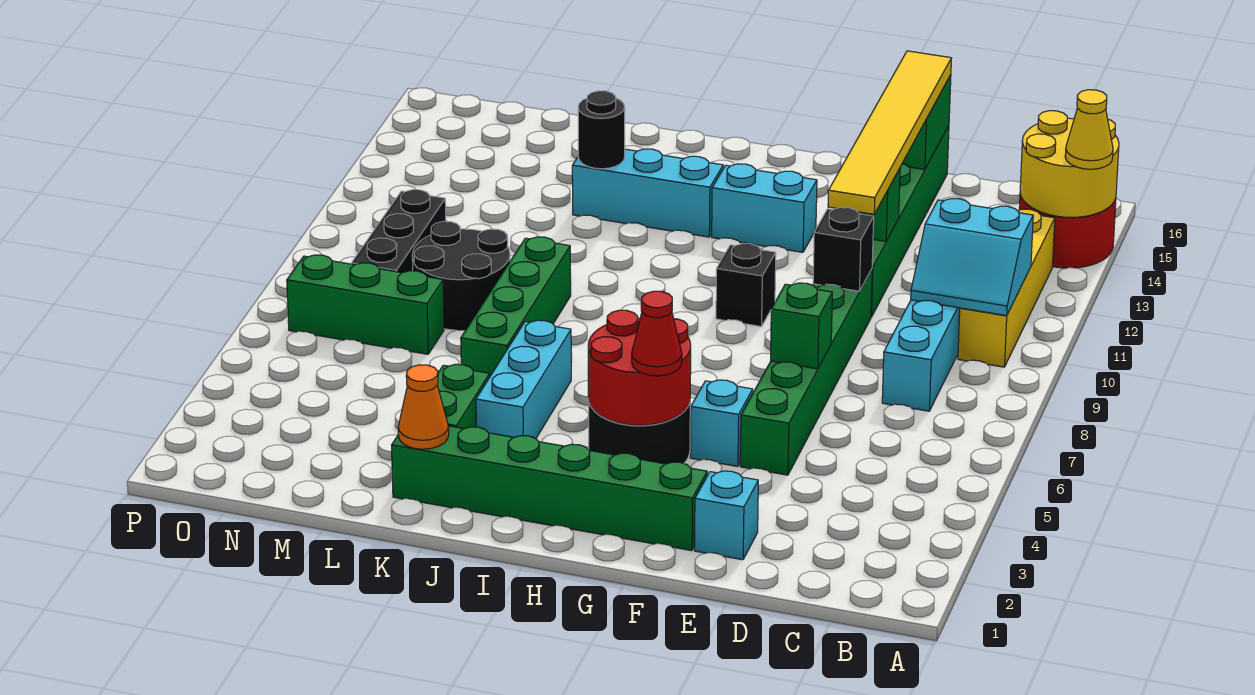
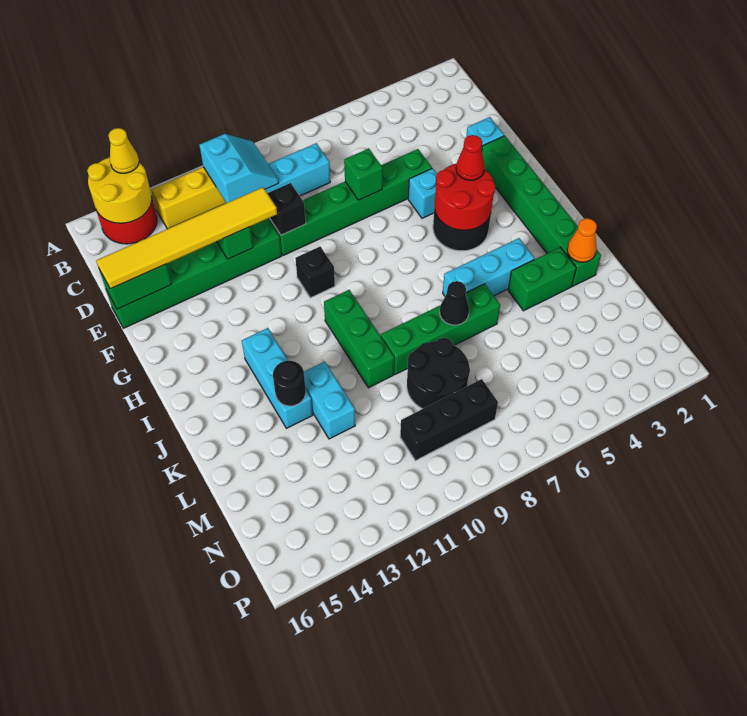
cyan 1x2 brick [712,164,817,252] -> cyan 1x2 brick moved to [304,361,355,439]
none -> black 1x1 cone [440,281,469,325]
green 1x3 brick [287,255,444,354] -> green 1x3 brick moved to [324,290,394,388]

